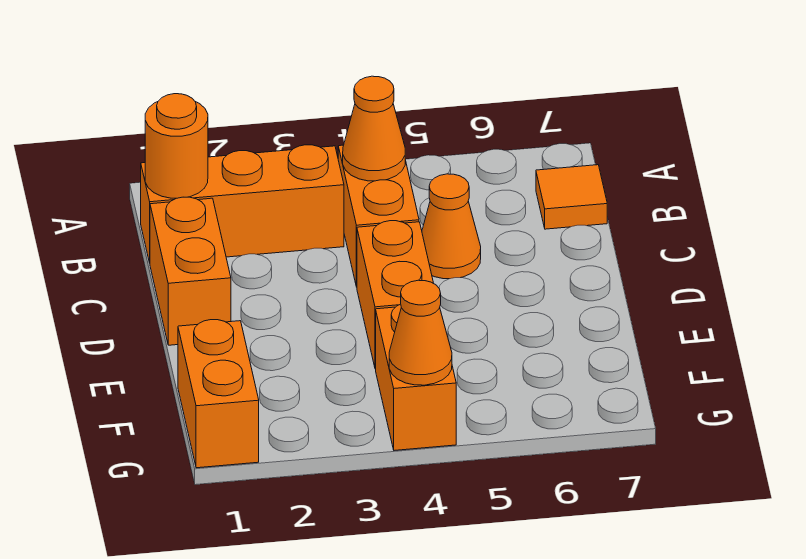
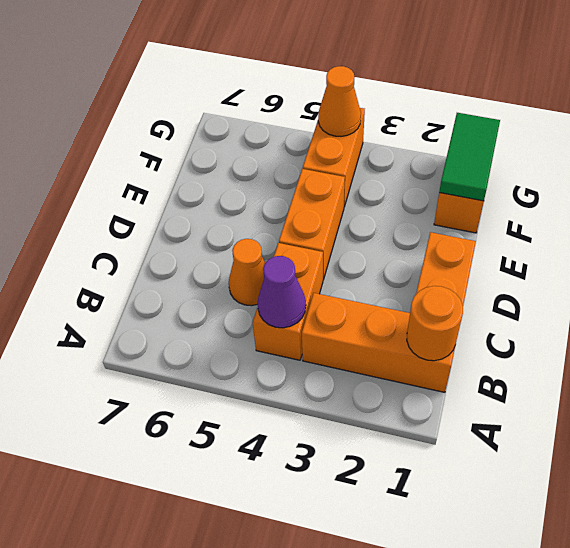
orange 1x1 cone [343,76,405,181] -> purple 1x1 cone [258,256,306,328]
orange 1x1 tile [536,165,607,229] -> none
none -> green 1x2 tile [439,113,500,201]

